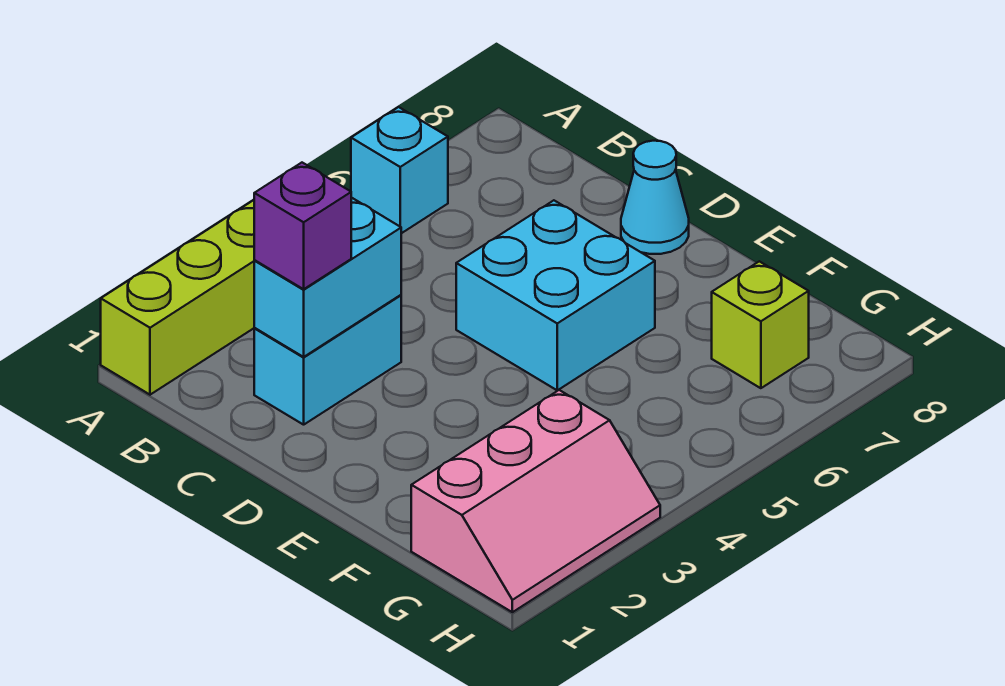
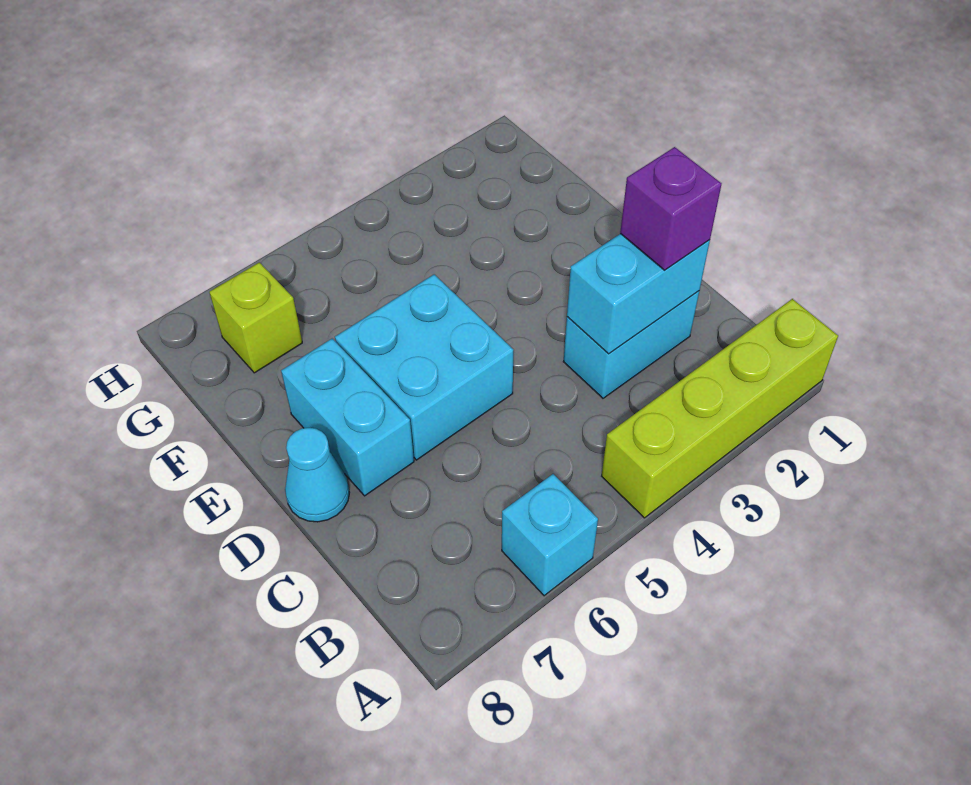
none -> cyan 1x2 brick [281,339,414,496]
pink 2x3 slope [411,390,660,612] -> none

